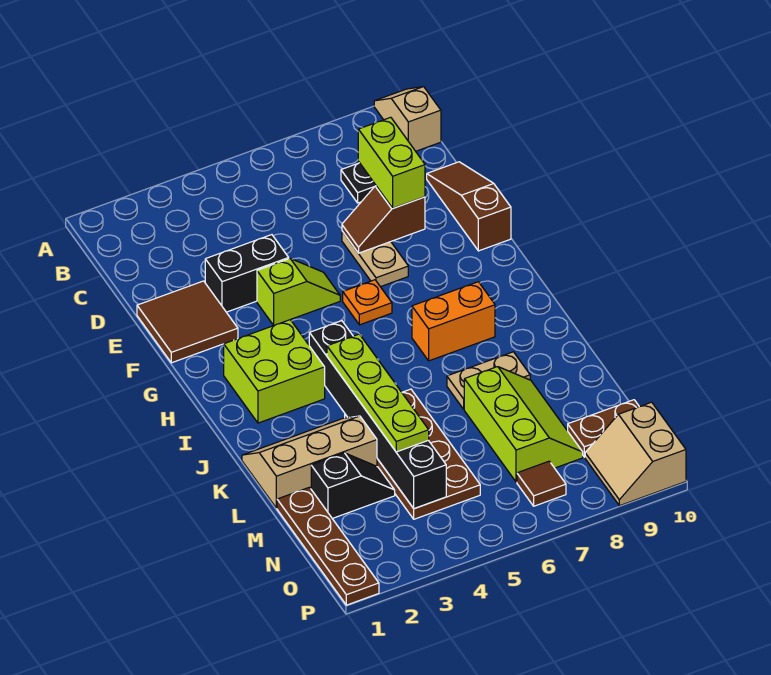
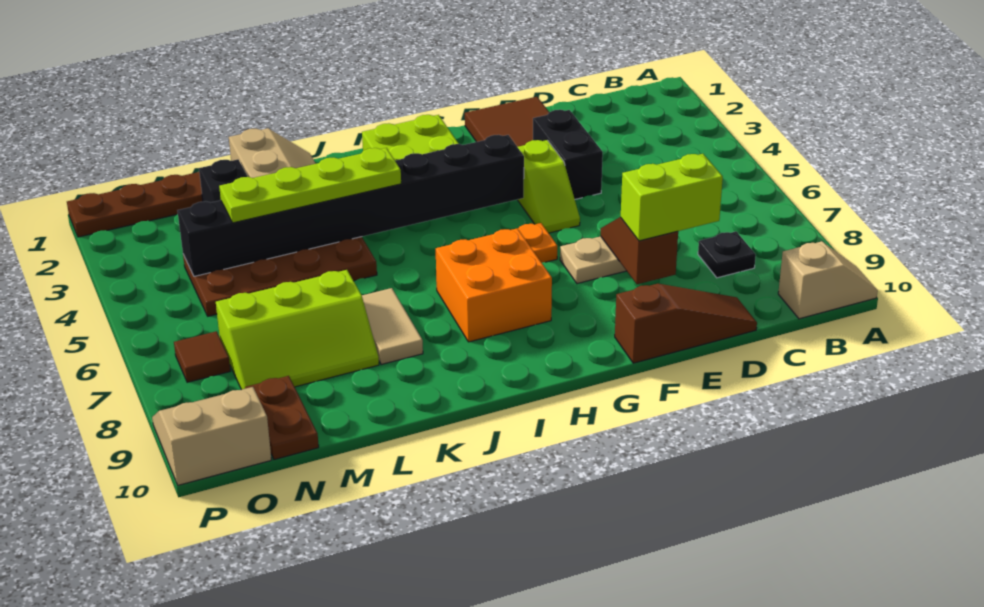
black 1x6 brick [309,321,446,509] -> black 1x8 brick [177,135,524,276]
orange 1x2 brick [412,282,495,361] -> orange 2x2 brick [436,228,552,342]
tan 1x2 plate [447,352,530,409] -> tan 1x2 tile [362,288,423,364]

